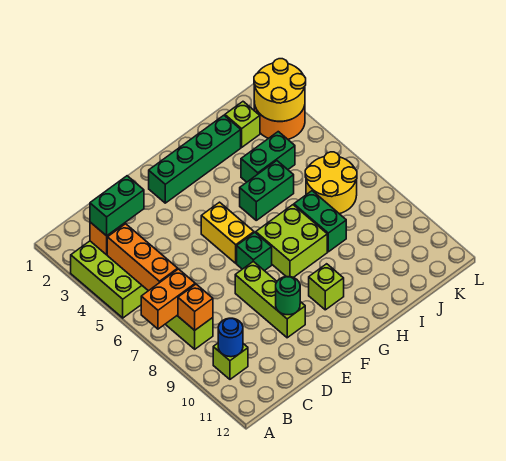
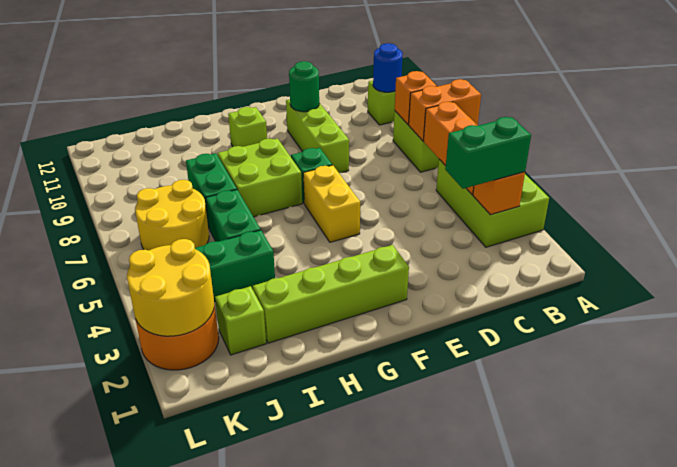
green 1x4 brick [149,115,241,203] -> lime 1x4 brick [253,245,409,343]
green 1x2 brick [240,161,294,220] -> green 1x2 brick turned to [206,190,261,242]

